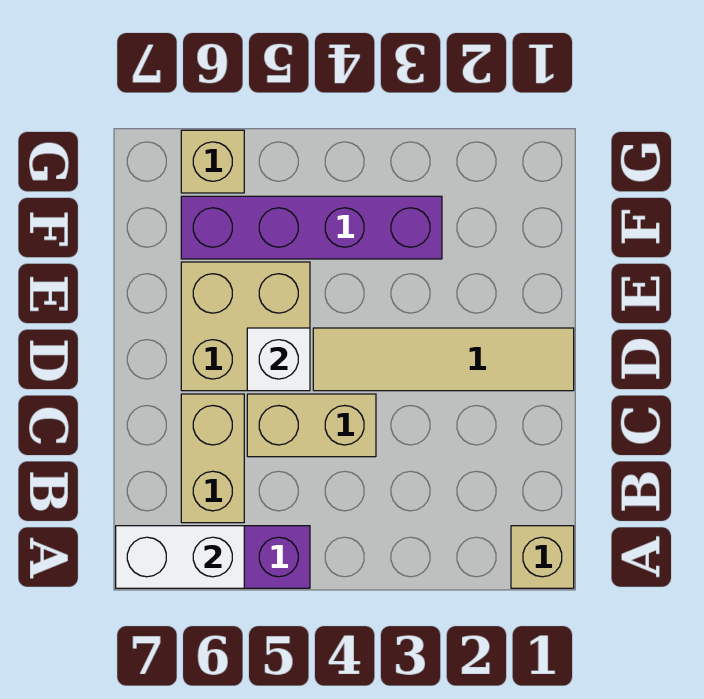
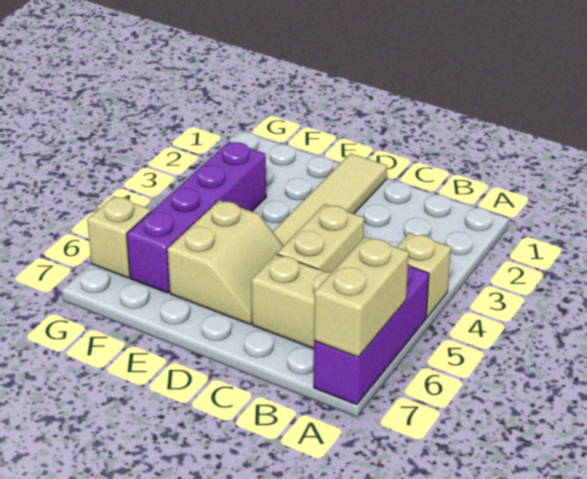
tan 1x1 brick [511,526,574,588] -> tan 1x1 brick moved to [397,233,451,317]
white 1x2 brick [116,526,244,588] -> tan 1x2 brick [314,237,409,357]
tan 2x2 brick [181,262,310,391] -> tan 2x2 slope [167,200,283,324]
white 1x1 brick [247,328,310,391] -> none

